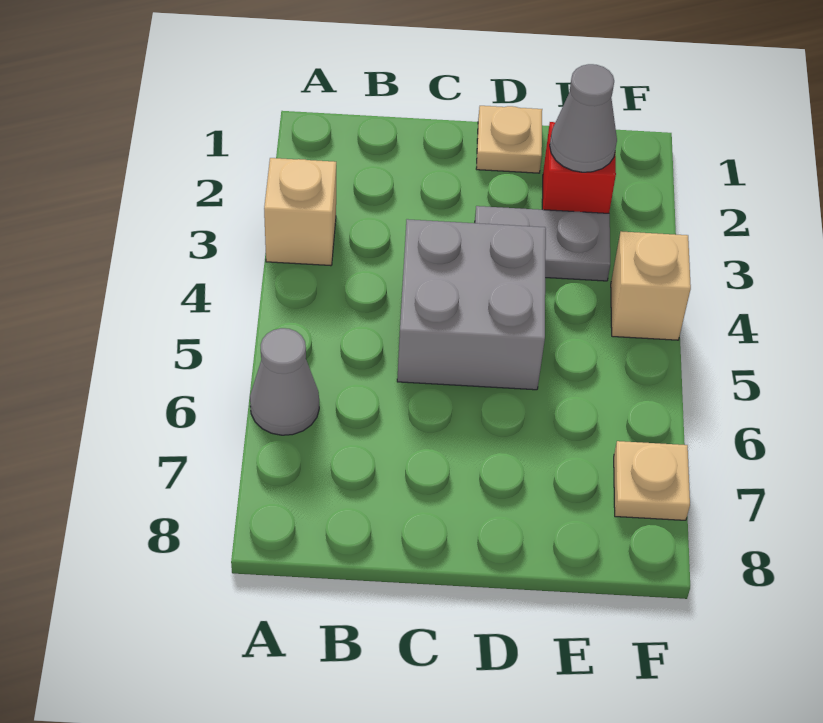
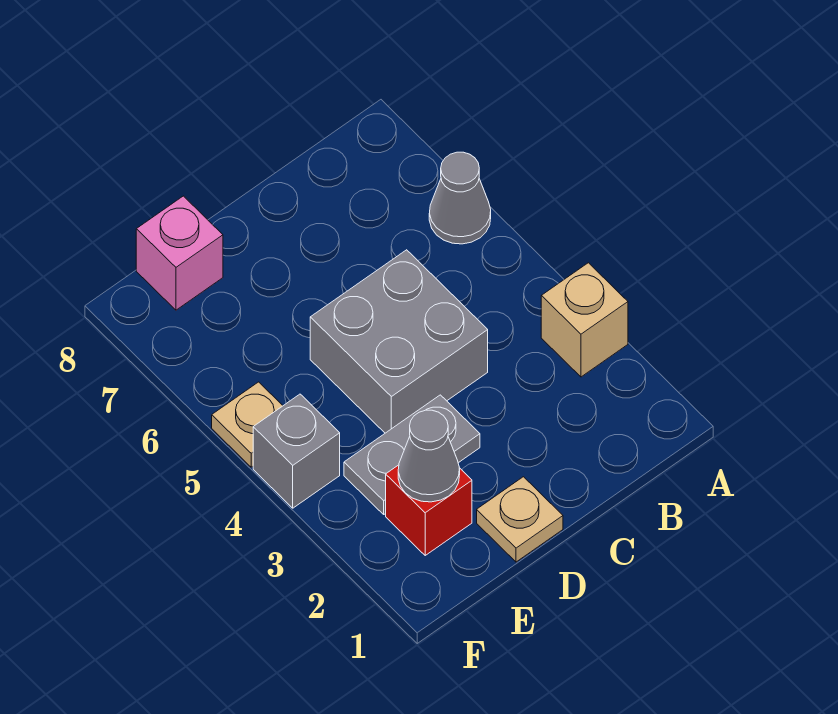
none -> pink 1x1 brick [136,196,223,310]
tan 1x1 brick [611,231,691,340] -> grey 1x1 brick [253,394,340,508]
tan 1x1 plate [614,441,690,520] -> tan 1x1 plate moved to [212,382,283,467]

